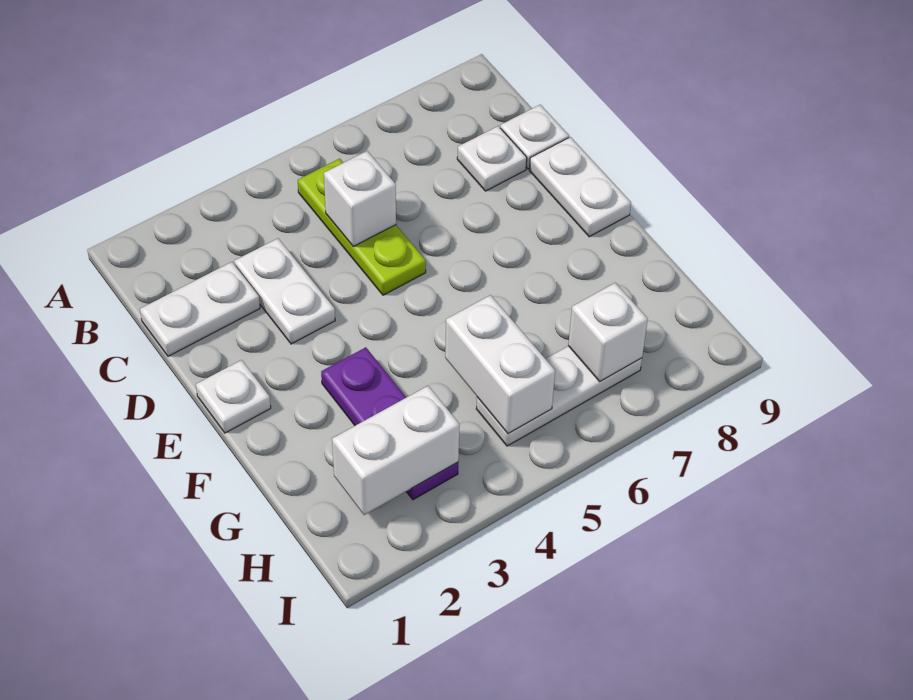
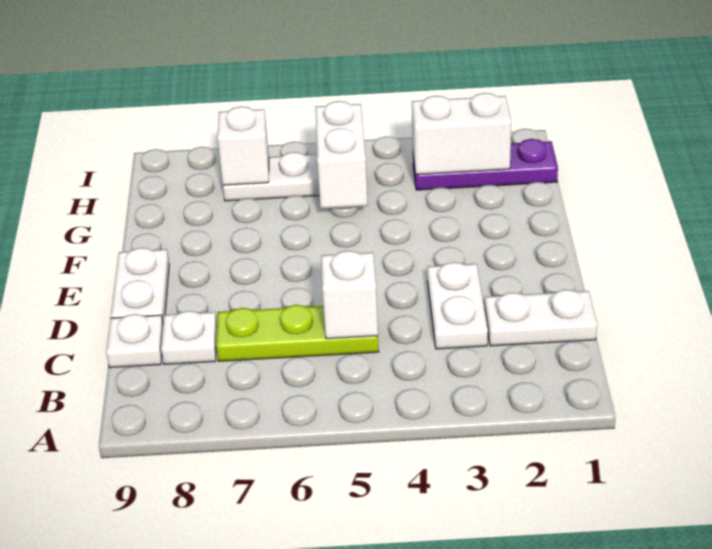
lime 1x3 plate [298,159,426,295] -> lime 1x3 plate turned to [216,305,379,361]
white 1x1 plate [196,360,271,433] -> none
purple 1x3 plate [321,347,458,500] -> purple 1x3 plate turned to [413,139,558,190]

